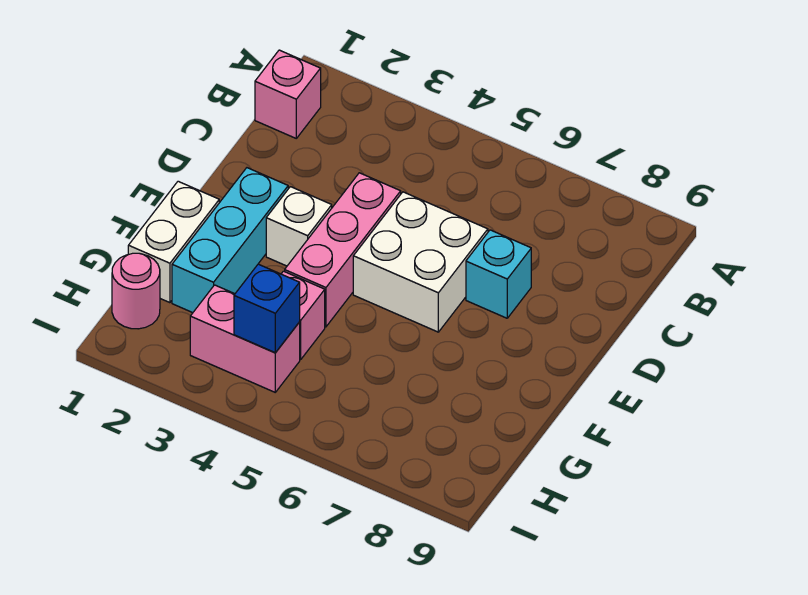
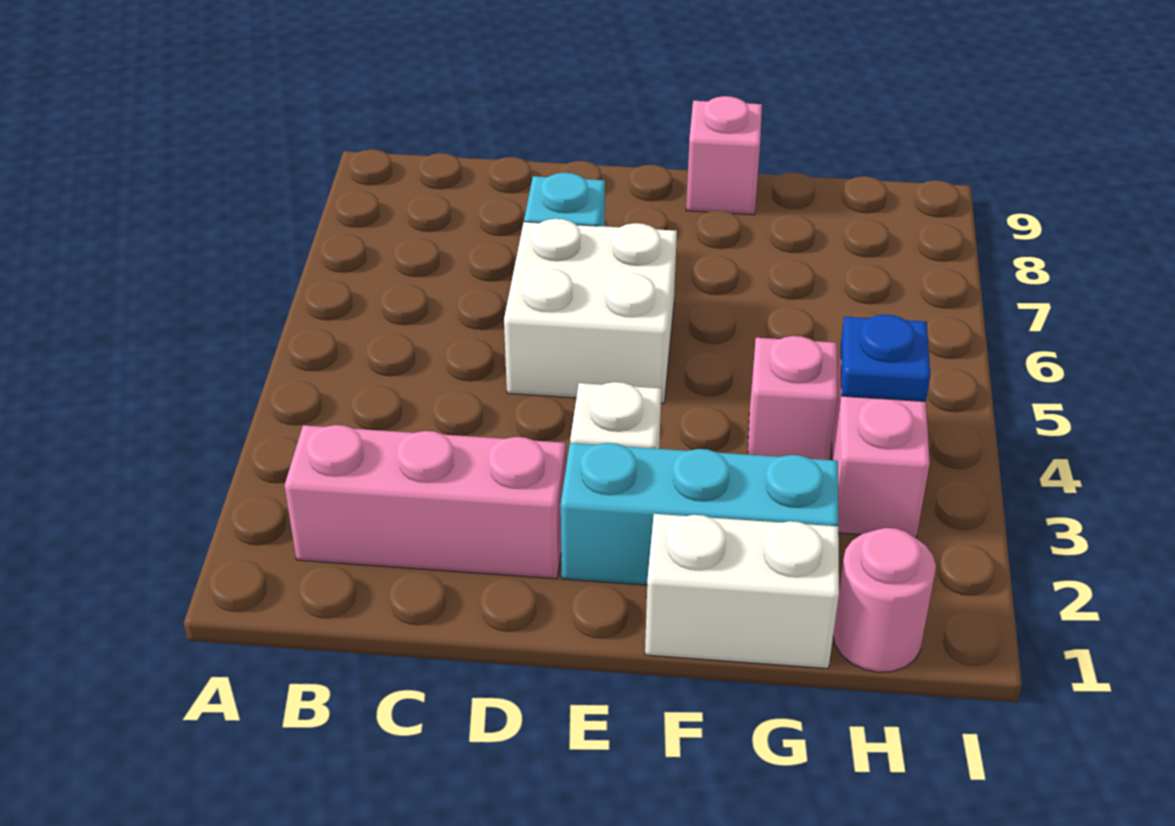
pink 1x1 brick [255,50,321,138] -> pink 1x1 brick moved to [686,96,762,215]
pink 1x3 brick [285,173,401,327] -> pink 1x3 brick moved to [285,425,566,579]
blue 1x1 brick [234,264,300,353] -> blue 1x1 plate [841,315,930,401]

